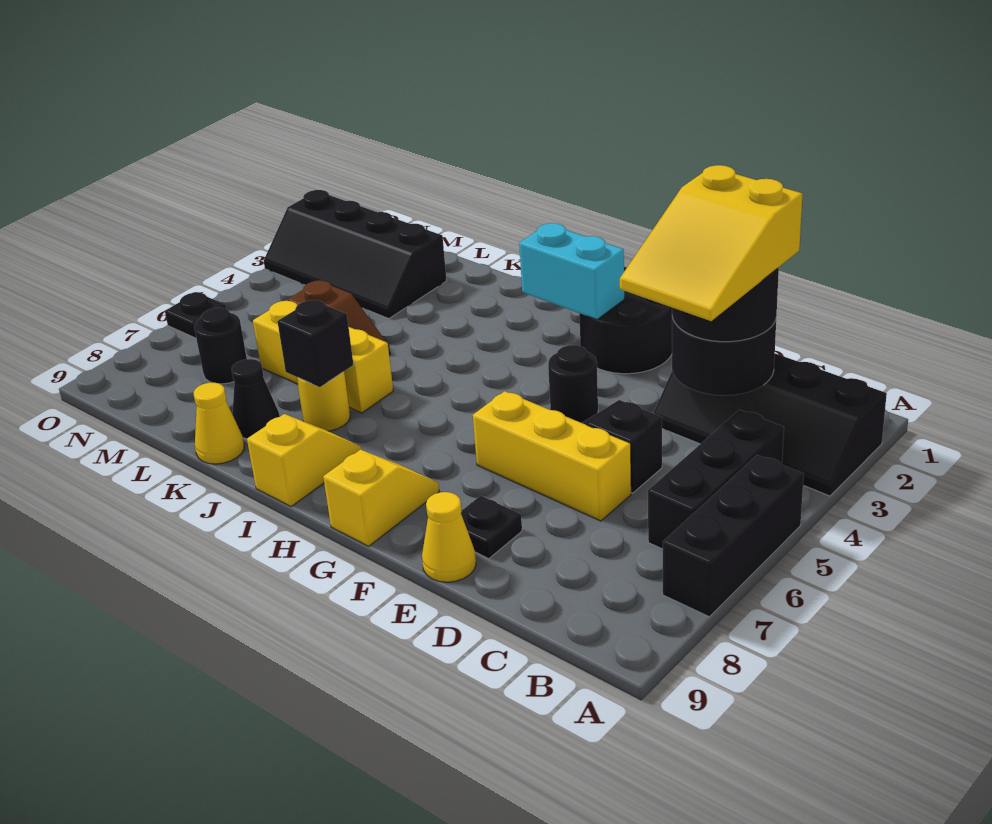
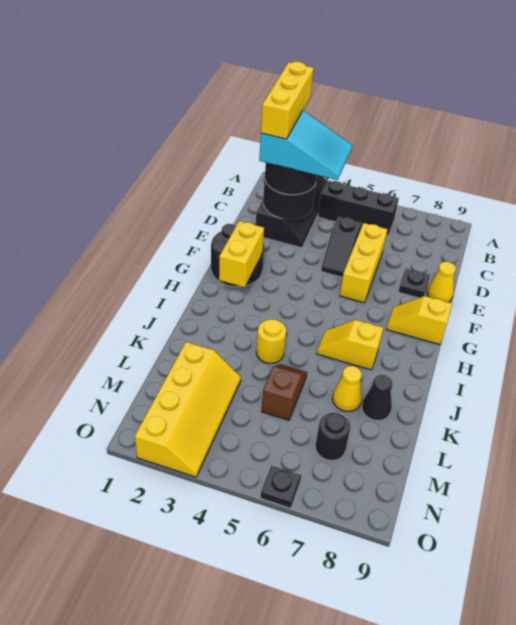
black 1x3 brick [663,455,804,617] -> none
yellow 2x3 slope [620,165,802,321] -> cyan 2x3 slope [259,111,352,180]
black 1x1 round brick [548,345,598,423] -> none
cyan 1x2 brick [519,223,624,319] -> yellow 1x2 brick [219,221,264,287]
yellow 1x2 slope [247,414,361,507] -> yellow 1x2 slope moved to [317,320,383,370]
yellow 1x3 brick [253,301,393,413] -> yellow 1x3 brick moved to [261,62,314,139]
yellow 1x1 round brick [297,372,350,431] -> yellow 1x1 round brick moved to [256,319,286,363]
black 1x1 brick [277,300,354,387] -> none
yellow 1x1 cone [194,383,244,464] -> yellow 1x1 cone moved to [332,366,362,411]
black 2x4 slope [264,190,447,319] -> yellow 2x4 slope [135,342,241,477]

